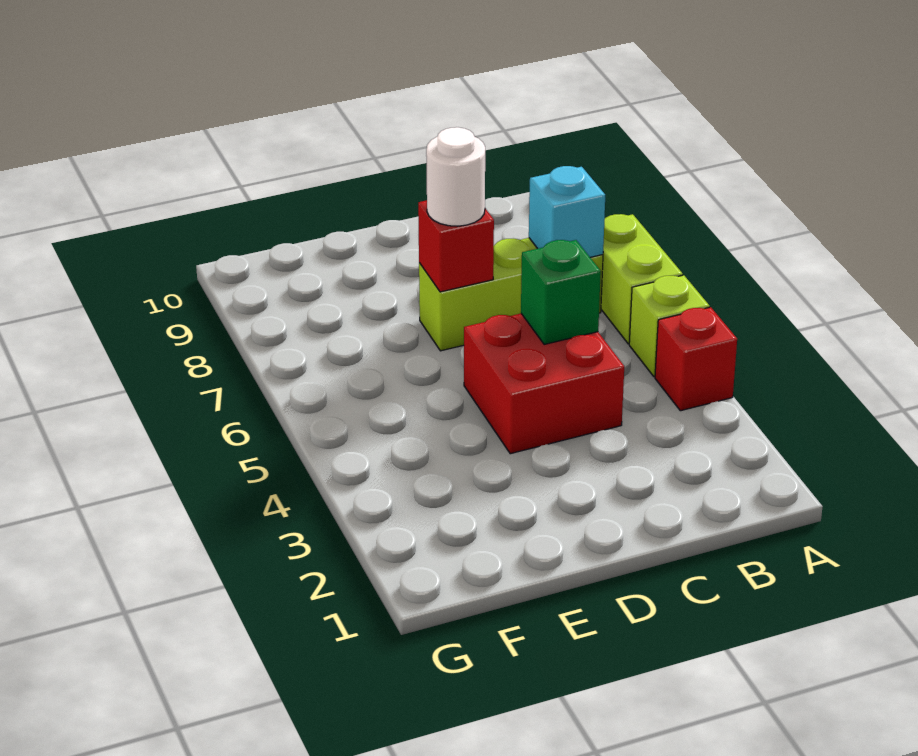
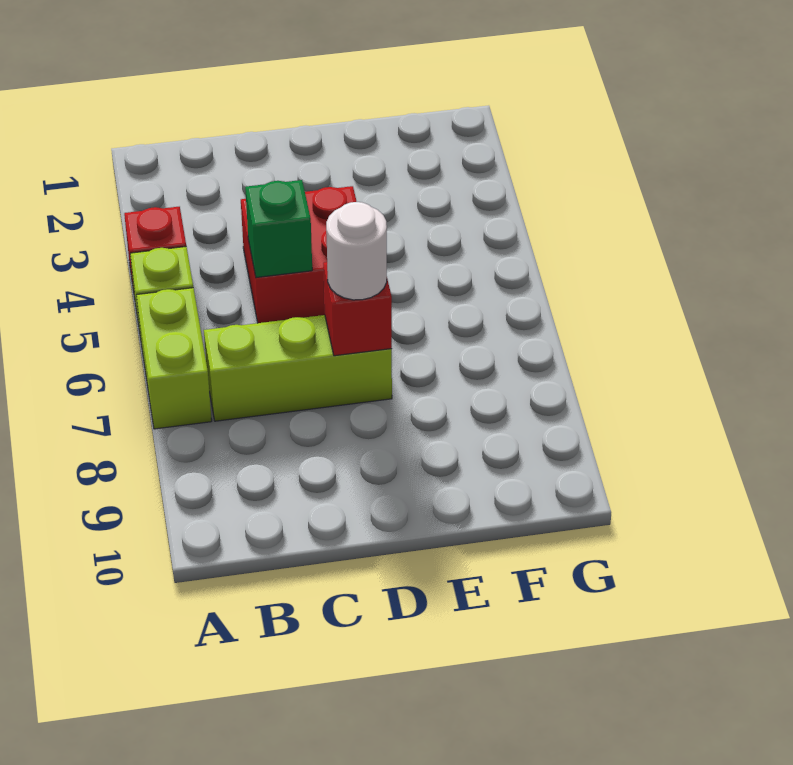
cyan 1x1 brick [529,166,605,257] -> none

